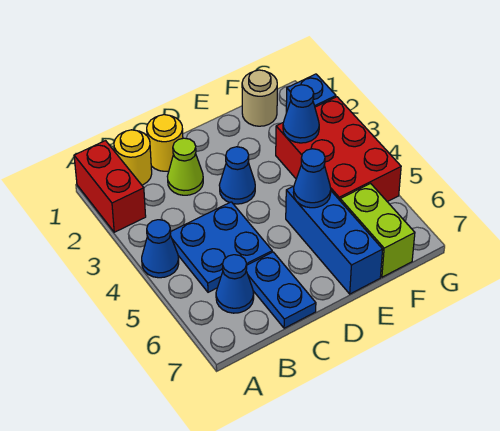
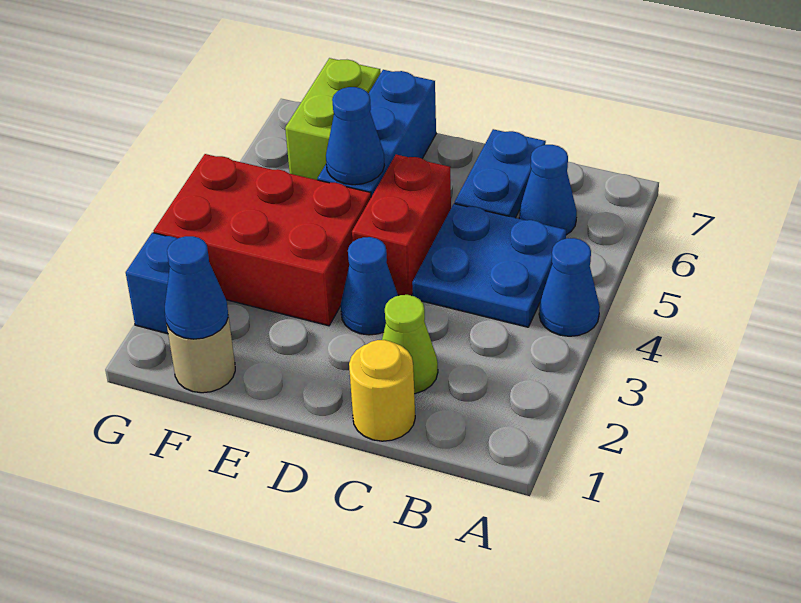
red 1x2 brick [74,141,146,232] -> red 1x2 brick moved to [352,155,451,296]
yellow 1x1 round brick [114,130,152,185] -> none
red 2x3 brick [276,97,401,202] -> red 2x3 brick turned to [154,154,371,326]
blue 1x1 cone [283,85,319,143] -> blue 1x1 cone moved to [165,236,228,339]

